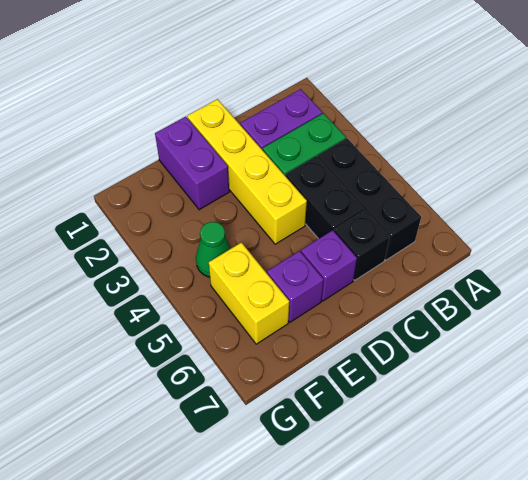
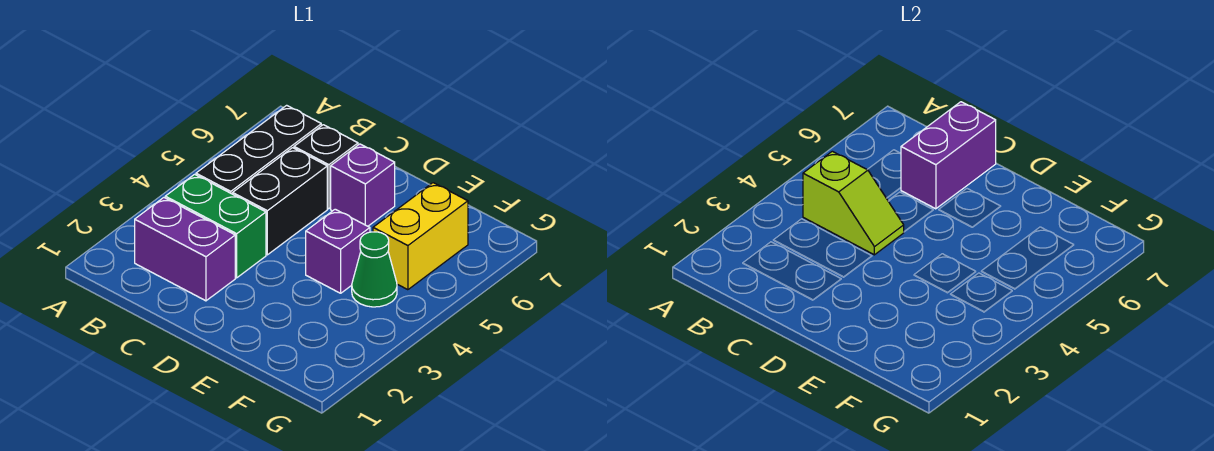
none -> lime 1x2 slope [803,151,904,255]
yellow 1x4 brick [187,99,307,244] -> none
purple 1x2 brick [155,117,229,210] -> purple 1x2 brick moved to [901,102,996,209]
purple 1x1 brick [267,251,324,322] -> purple 1x1 brick moved to [306,209,370,293]

